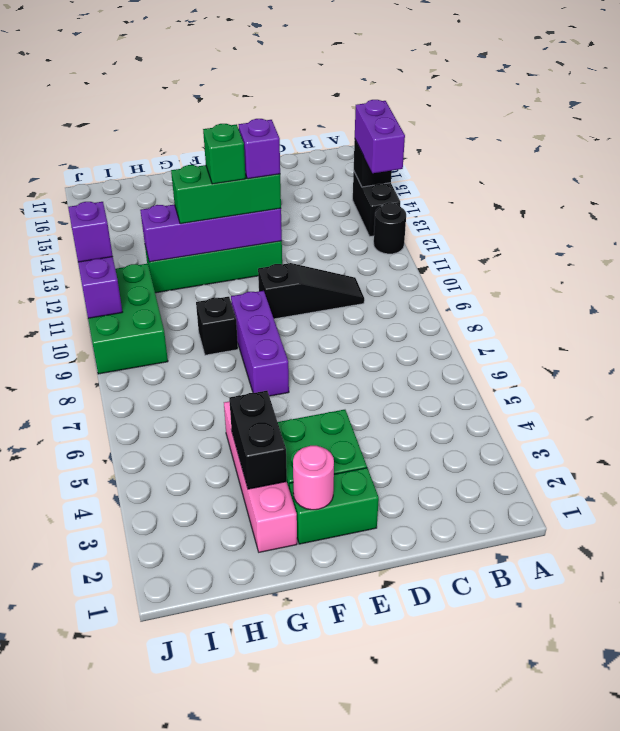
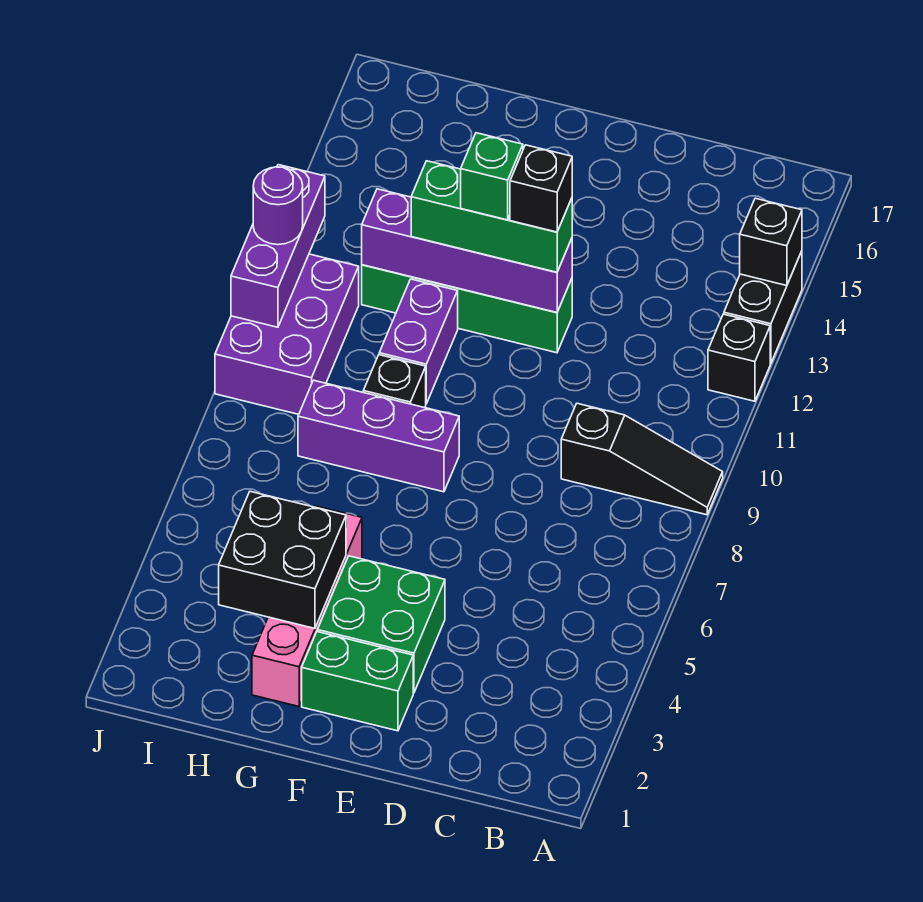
black 1x1 round brick [374,202,406,254] -> black 1x1 brick [708,314,770,401]
purple 1x2 brick [355,100,405,173] -> purple 1x2 brick moved to [379,279,458,404]
black 1x3 slope [258,263,364,319] -> black 1x3 slope moved to [561,403,723,515]
purple 1x1 brick [239,119,280,179] -> black 1x1 brick [510,145,572,232]
pink 1x1 round brick [293,446,334,510] -> none
purple 1x3 brick [231,291,289,396] -> purple 1x3 brick turned to [298,380,459,492]
black 1x2 brick [229,391,287,489] -> black 2x2 brick [219,491,346,628]
green 2x3 brick [88,264,168,374] -> purple 2x3 brick [215,254,359,414]
purple 1x1 brick [68,202,113,262] -> purple 1x1 round brick [253,167,303,245]

